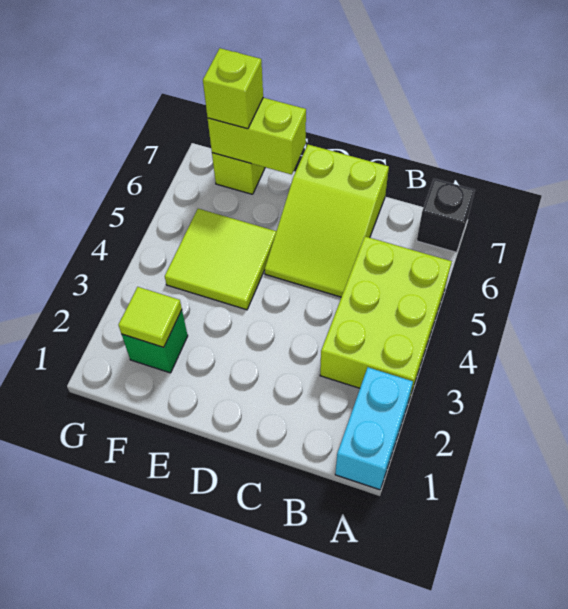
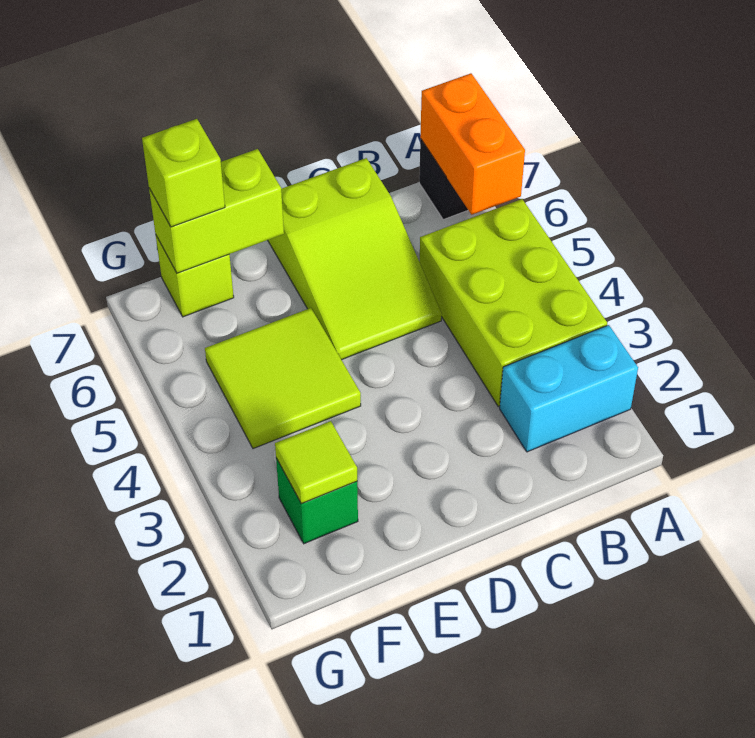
cyan 1x2 brick [335,367,413,490] -> cyan 1x2 brick turned to [500,325,638,452]
none -> orange 1x2 brick [420,73,525,215]

